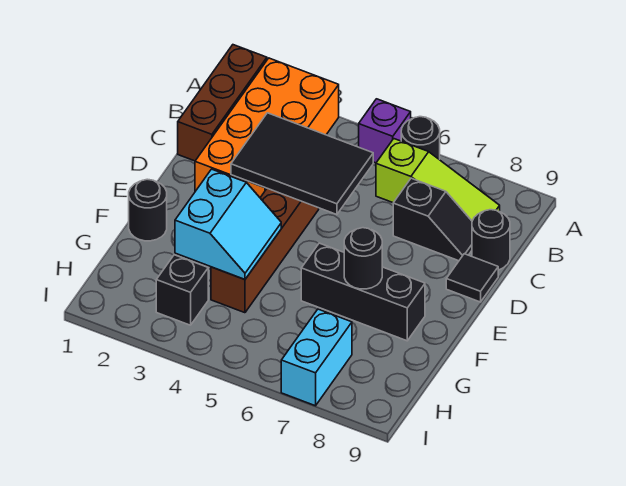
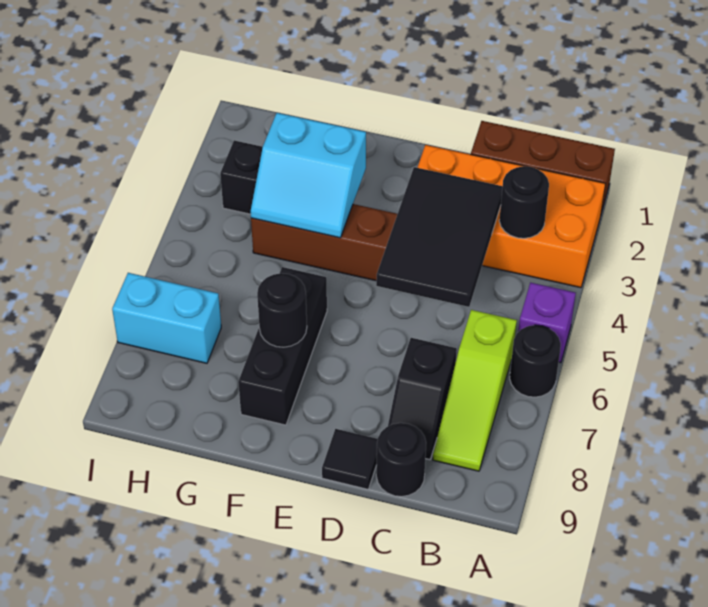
black 1x1 round brick [129,179,167,241] -> black 1x1 round brick moved to [499,166,549,238]

